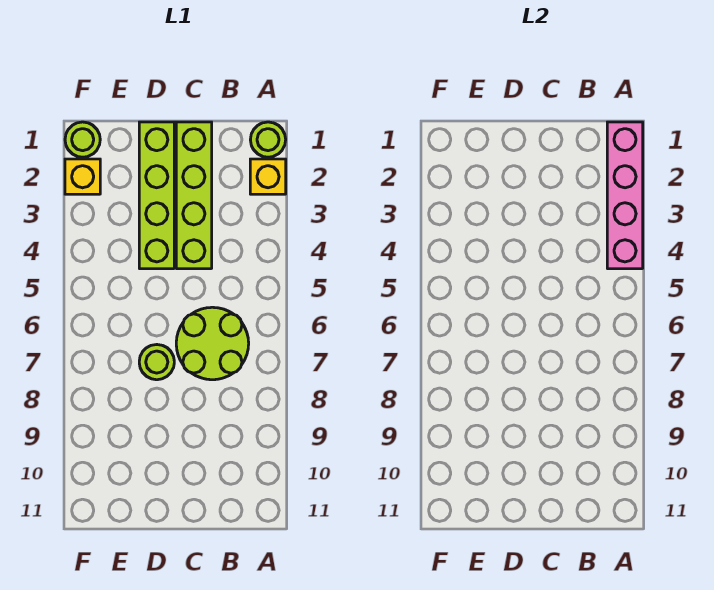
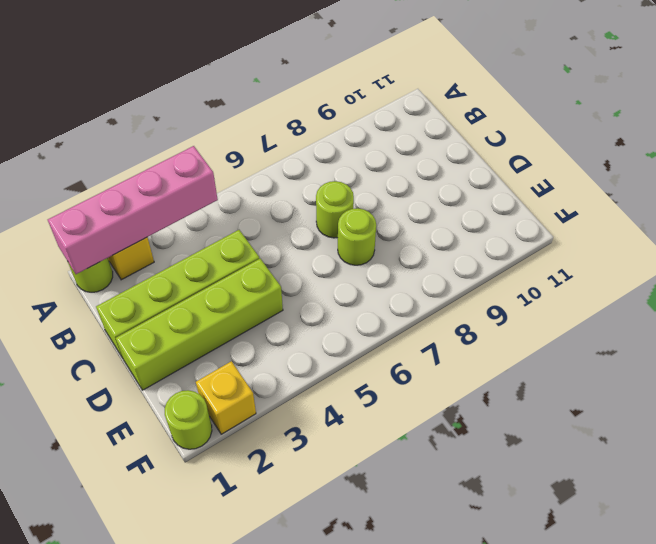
lime 2x2 round brick [176,307,249,380] -> lime 1x1 round brick [316,181,354,238]

